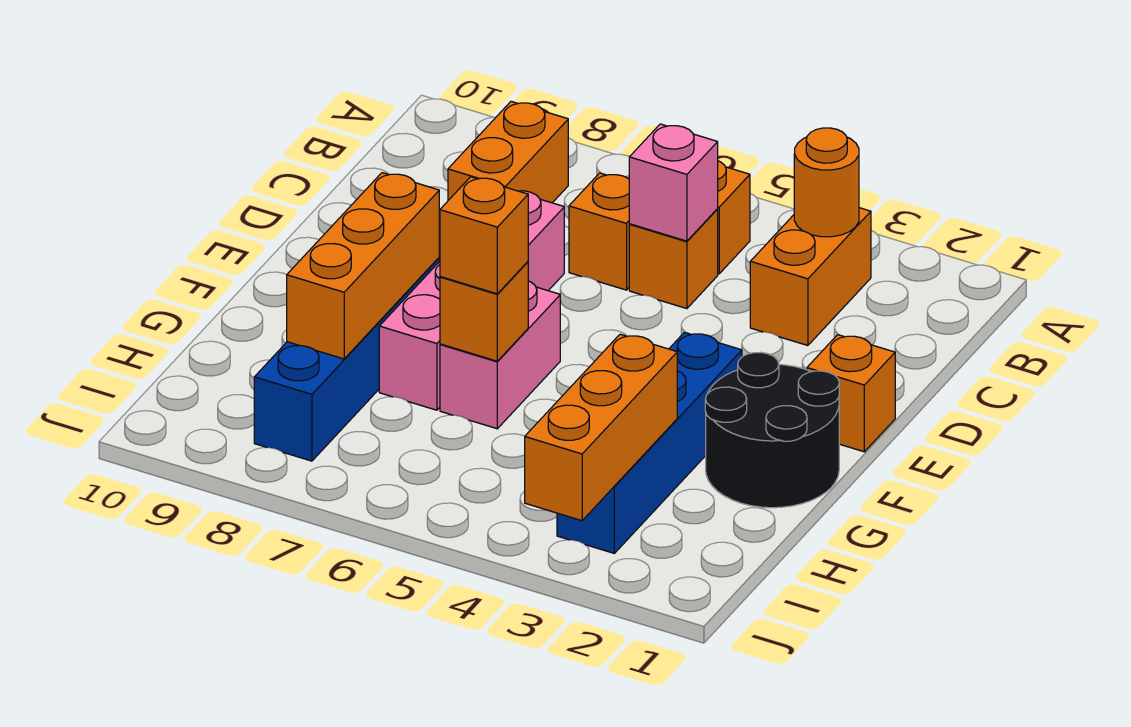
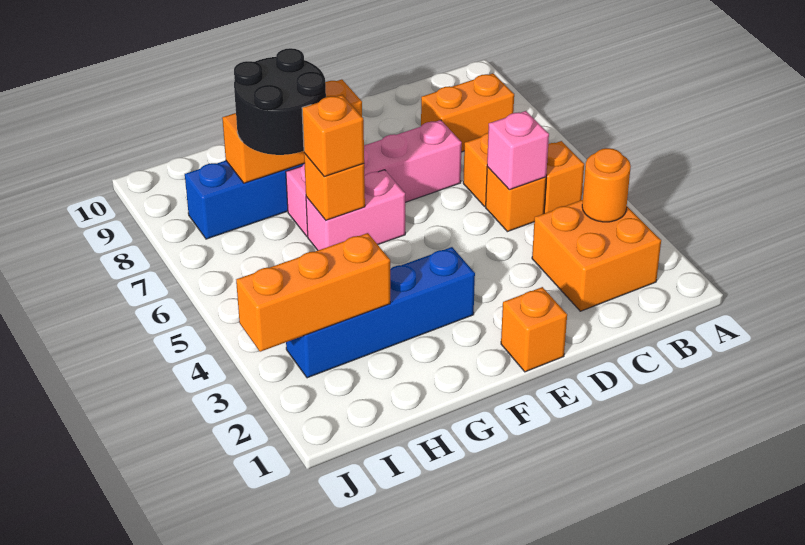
orange 1x2 brick [750,208,871,346] -> orange 2x2 brick [532,200,661,311]
black 2x2 round brick [705,352,839,508] -> black 2x2 round brick moved to [234,48,326,155]

